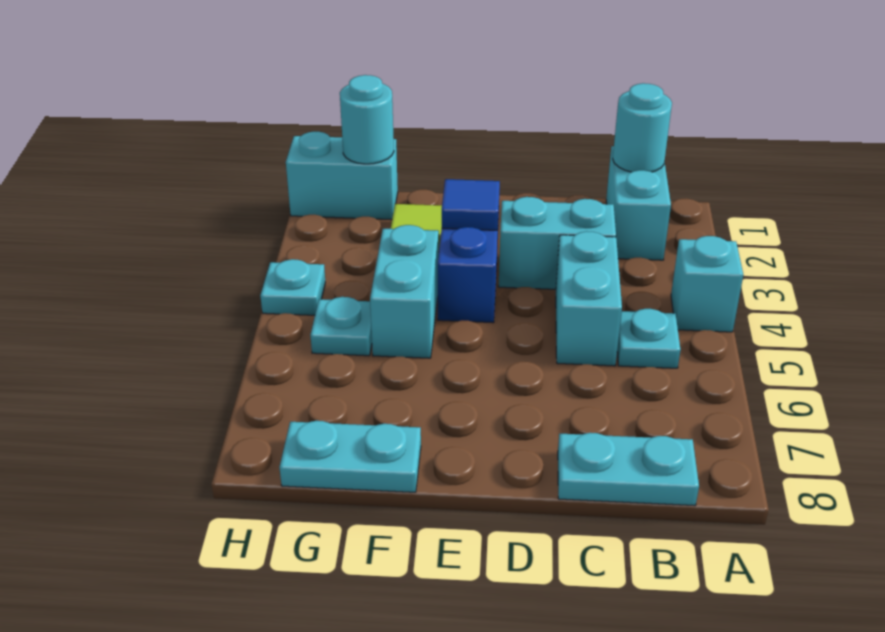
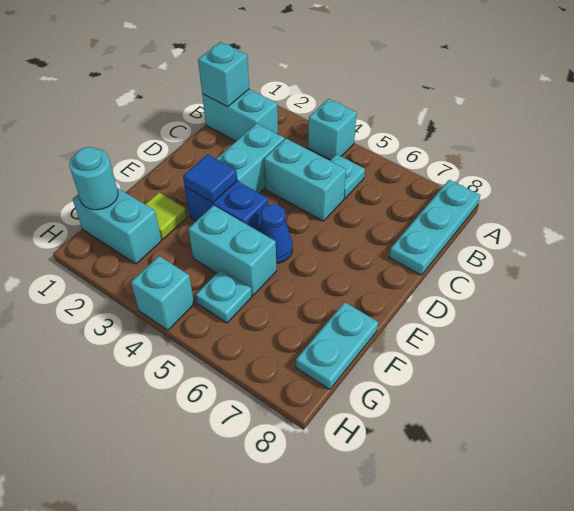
cyan 1x1 round brick [613,83,672,172] -> cyan 1x1 brick [198,42,249,107]
cyan 1x2 plate [558,433,699,506] -> cyan 1x3 plate [389,180,480,275]
none -> blue 1x1 cone [259,204,293,264]
cyan 1x2 brick [286,132,398,220] -> cyan 1x2 brick turned to [72,188,162,264]
cyan 1x1 plate [260,259,325,315] -> cyan 1x1 brick [131,256,194,330]

